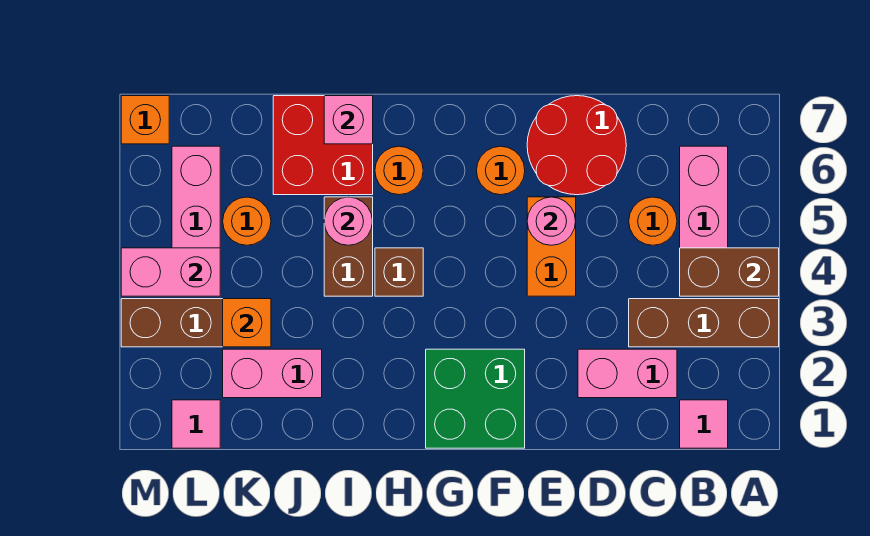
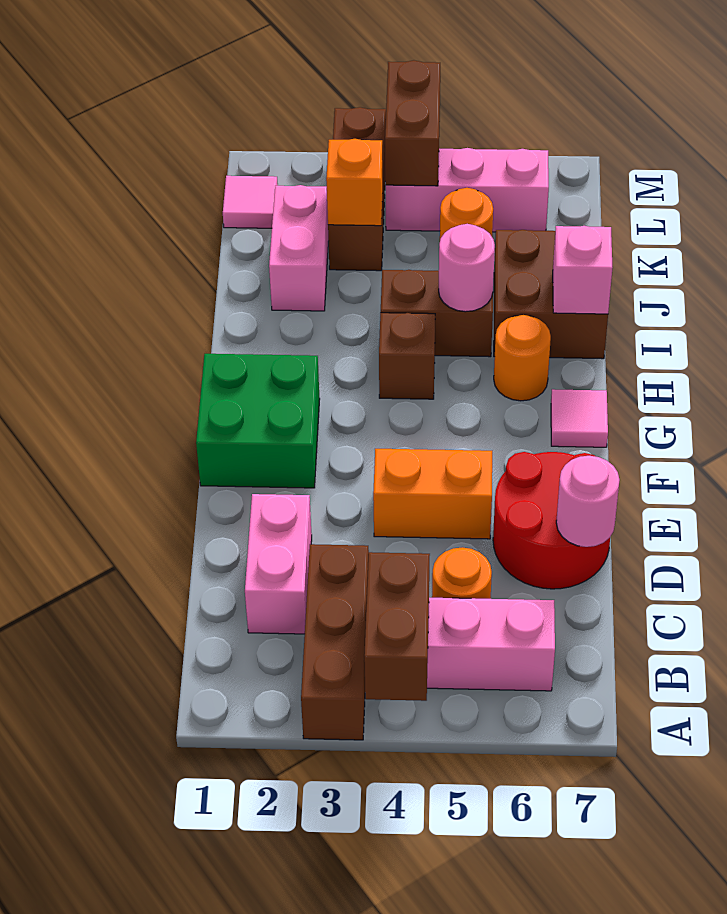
pink 1x1 tile [680,400,728,448] -> pink 1x1 tile moved to [551,389,608,447]
pink 1x1 round brick [527,197,576,245] -> pink 1x1 round brick moved to [556,456,620,547]
orange 1x1 round brick [477,146,525,195] -> none
red 2x2 brick [273,96,373,195] -> brown 2x2 brick [494,230,608,359]
pink 1x2 brick [121,248,220,296] -> brown 1x2 brick [385,60,440,186]
orange 1x1 brick [121,96,169,144] -> none

